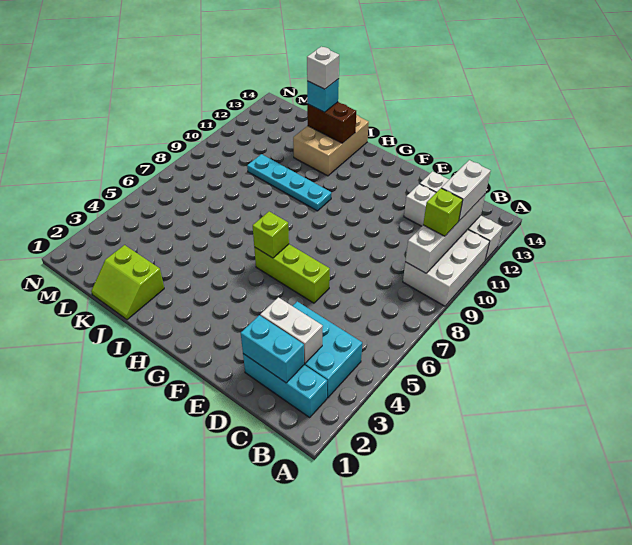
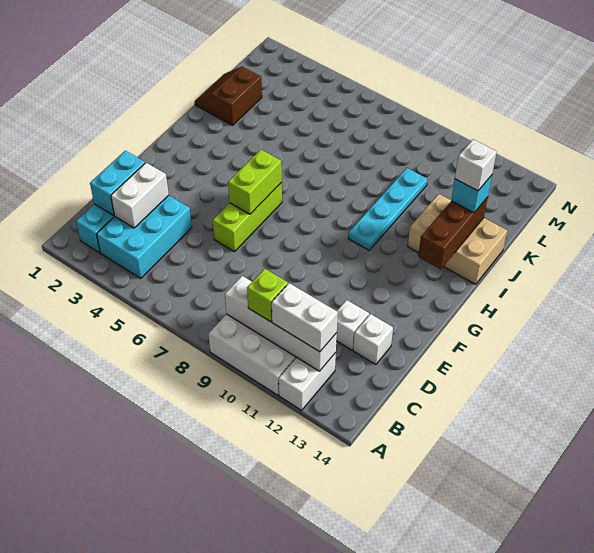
lime 1x1 brick [253,212,289,258] -> lime 1x2 brick [228,150,282,214]
brown 1x2 brick [307,102,356,143] -> brown 1x3 brick [418,197,488,269]
lime 2x2 slope [91,245,164,320] -> brown 2x2 slope [195,67,262,125]

